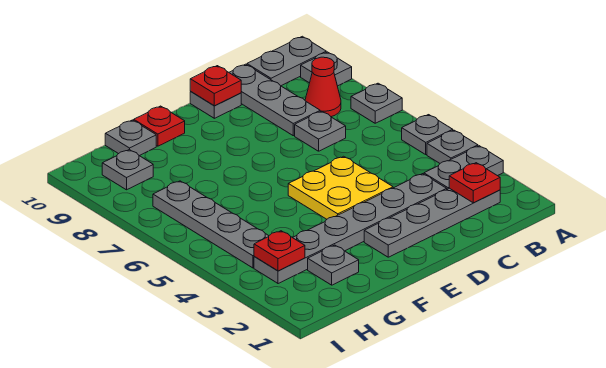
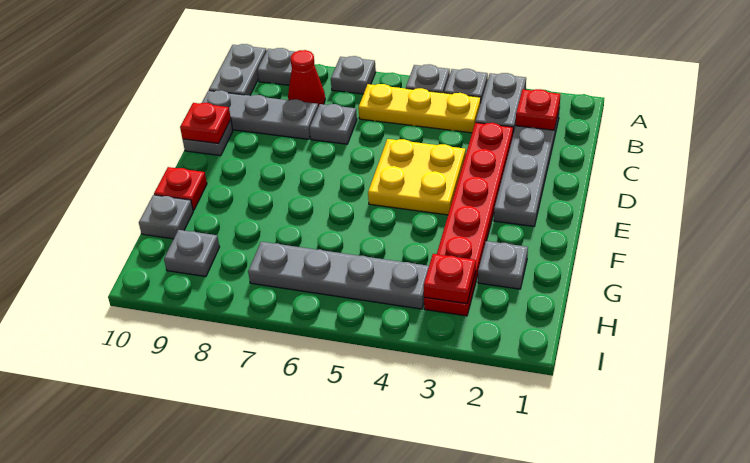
none -> yellow 1x3 plate [358,84,481,133]
grey 1x6 plate [254,174,447,284] -> red 1x6 plate [424,123,513,316]

